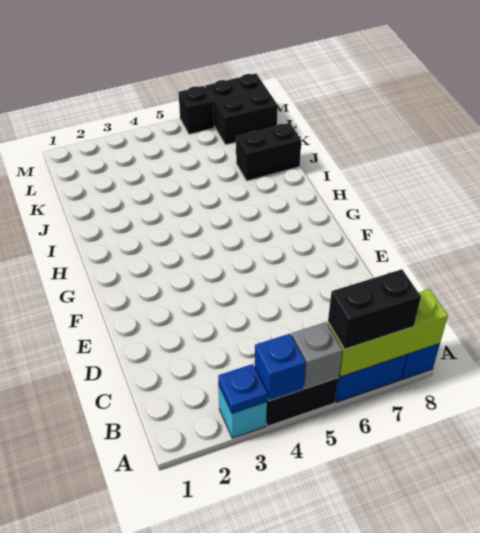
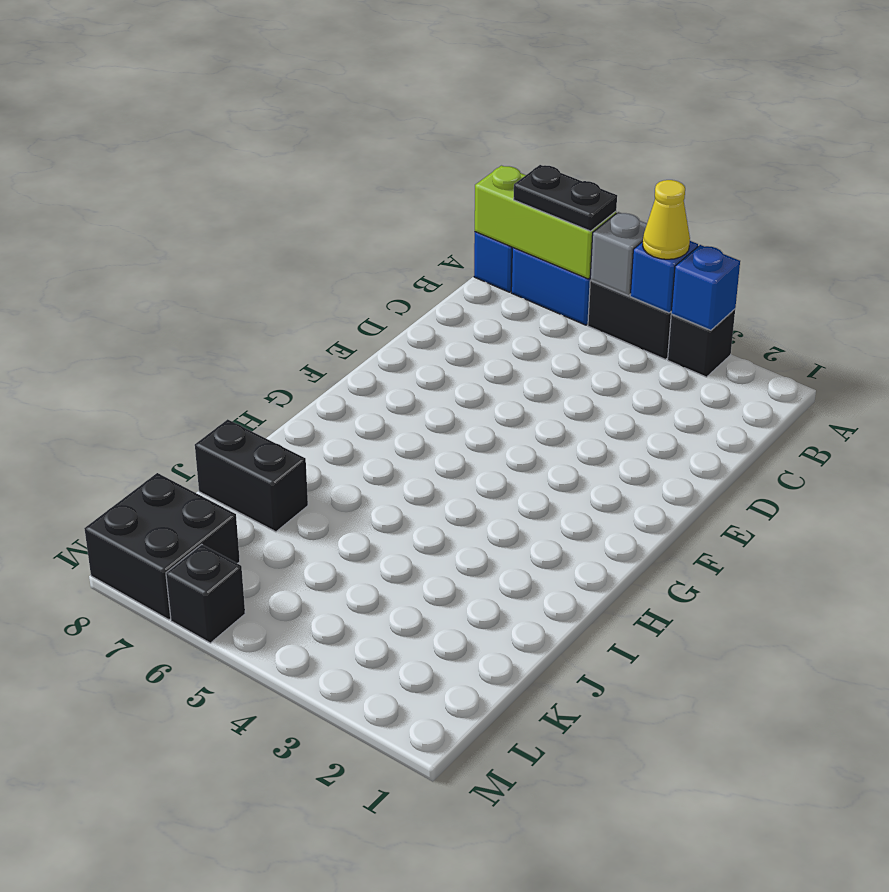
cyan 1x1 brick [218,385,267,438] -> black 1x1 brick [668,309,735,377]
blue 1x1 plate [218,364,267,413] -> blue 1x1 brick [671,245,740,330]
none -> yellow 1x1 cone [643,180,690,259]
black 1x2 brick [328,269,421,349] -> black 1x2 plate [514,165,617,231]

